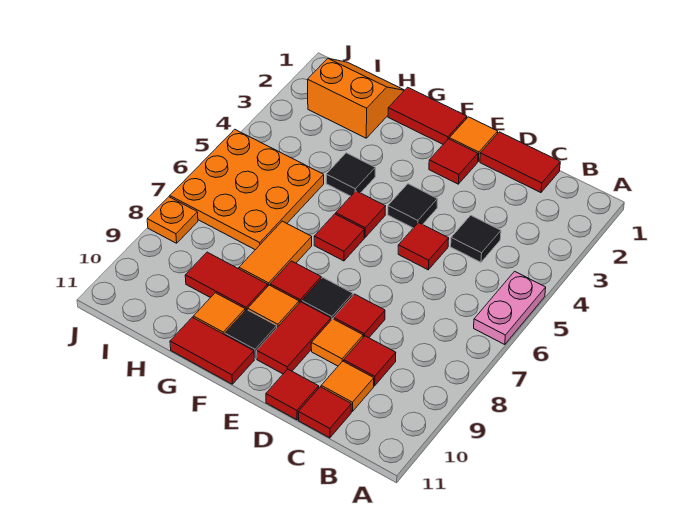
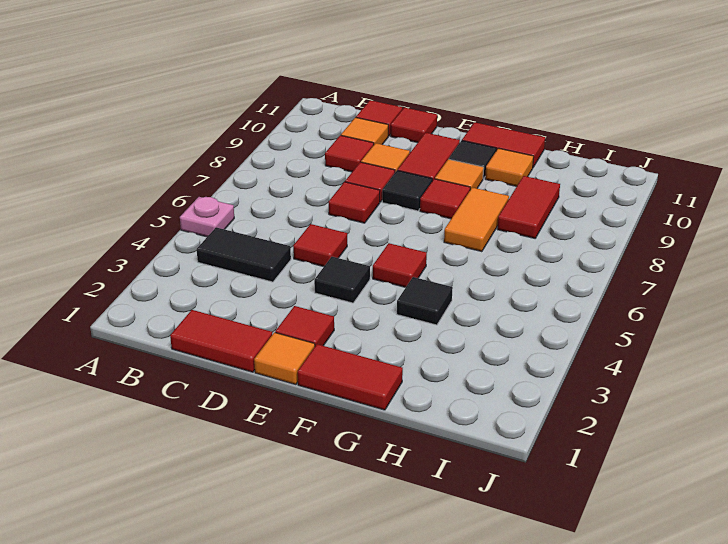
pink 1x2 plate [474,271,546,345] -> pink 1x1 plate [180,197,234,237]
black 1x1 tile [451,215,501,262] -> black 1x2 tile [197,227,291,282]
red 1x1 tile [314,214,364,261] -> red 1x1 tile moved to [329,182,380,223]
red 1x2 tile [185,252,268,311] -> red 1x2 tile turned to [498,176,560,238]
orange 2x2 slope [307,59,404,138] -> none
orange 3x3 plate [170,129,324,250] -> none
orange 1x1 plate [147,197,198,243] -> none

